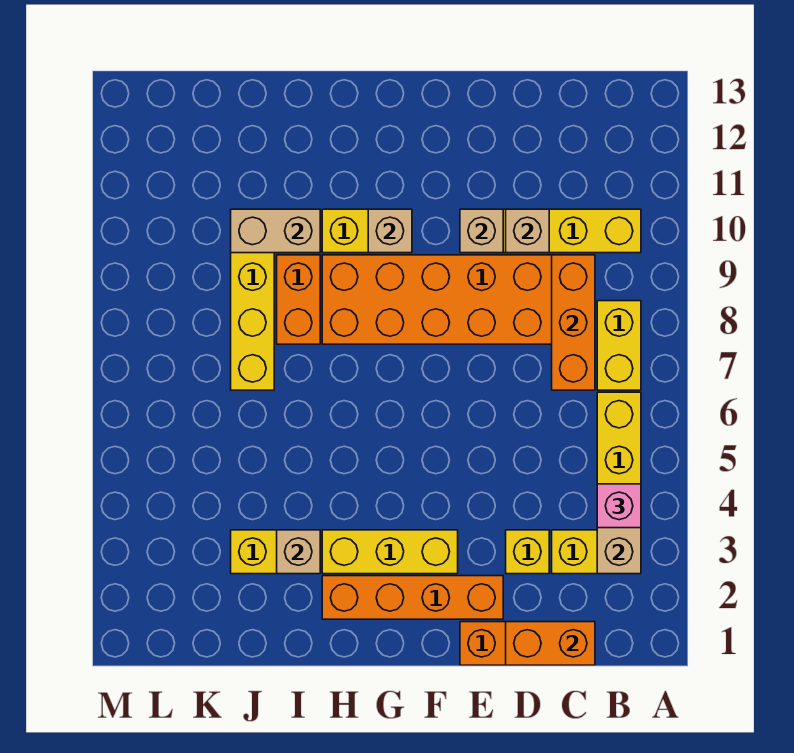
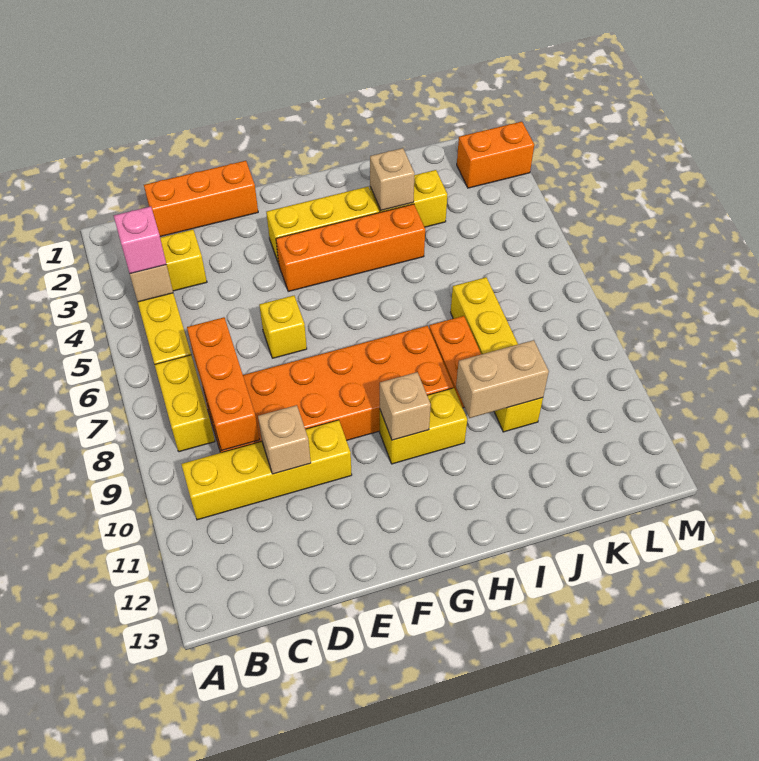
orange 1x2 brick [506,622,595,665] -> orange 1x2 brick moved to [457,122,534,188]
yellow 1x1 brick [506,530,549,574] -> yellow 1x1 brick moved to [259,296,307,358]
orange 1x4 brick [322,576,503,619] -> orange 1x4 brick moved to [276,204,425,292]
tan 1x1 brick [460,209,503,253] -> none

